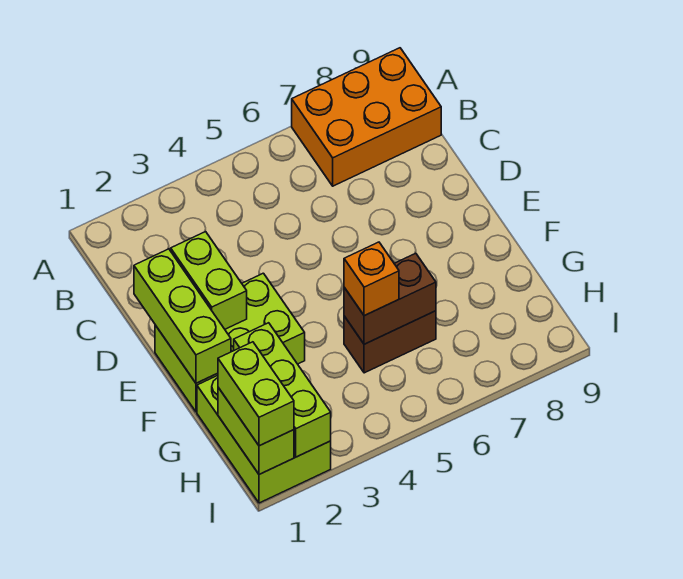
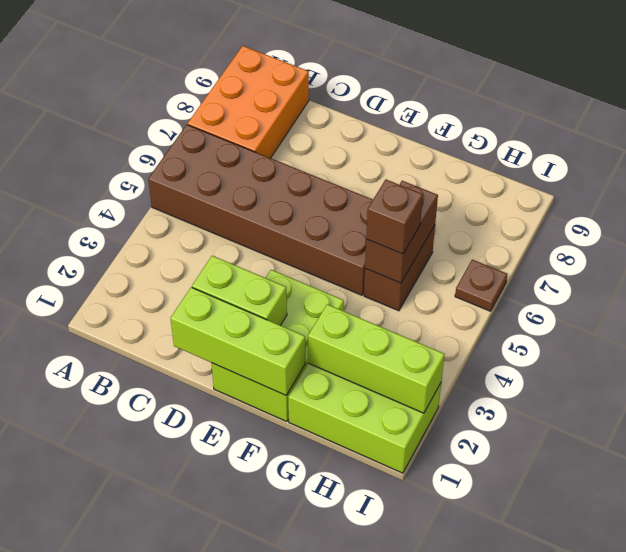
none -> brown 2x6 brick [148,125,373,295]
orange 1x1 brick [344,242,399,316] -> brown 1x1 brick [366,180,423,254]
lime 1x2 brick [218,388,294,474] -> none
lime 1x2 brick [218,342,294,446] -> none
none -> brown 1x1 plate [455,260,507,311]

